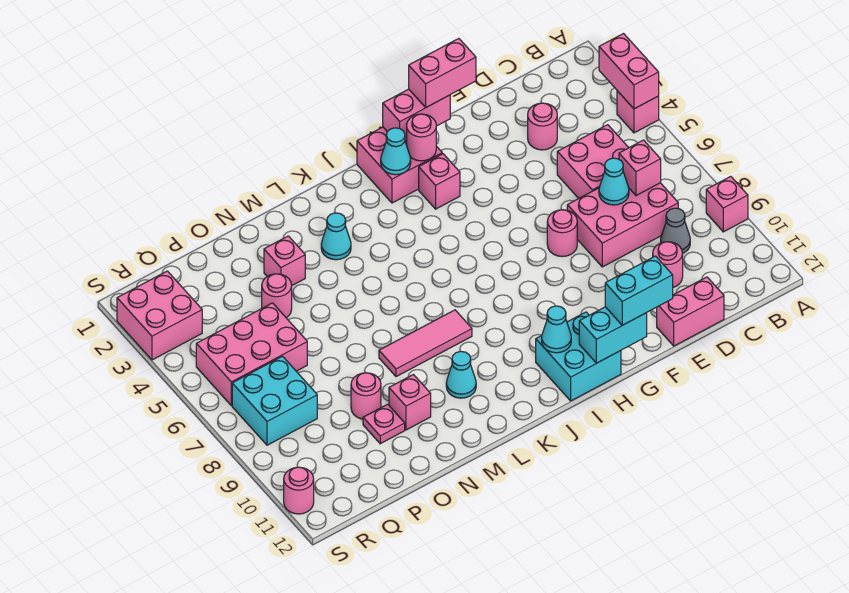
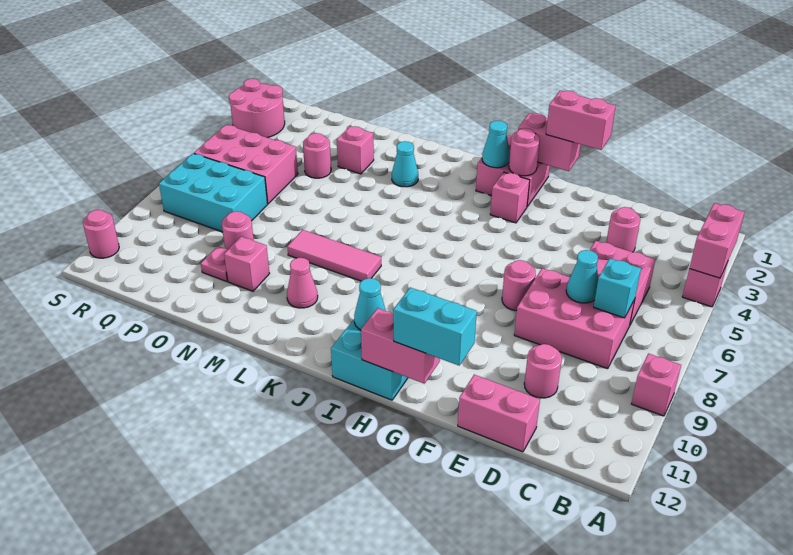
pink 1x1 brick [619,140,661,196] -> cyan 1x1 brick [594,258,641,318]
grey 1x1 cone [661,208,690,253] -> none
cyan 1x2 brick [579,307,647,363] -> pink 1x2 brick [361,308,440,384]
cyan 1x1 cone [446,351,476,398] -> pink 1x1 cone [287,258,318,308]
cyan 2x2 brick [232,356,317,445] -> cyan 2x3 brick [159,154,268,232]
pink 2x2 brick [117,271,202,360] -> pink 2x2 round brick [229,79,285,138]

